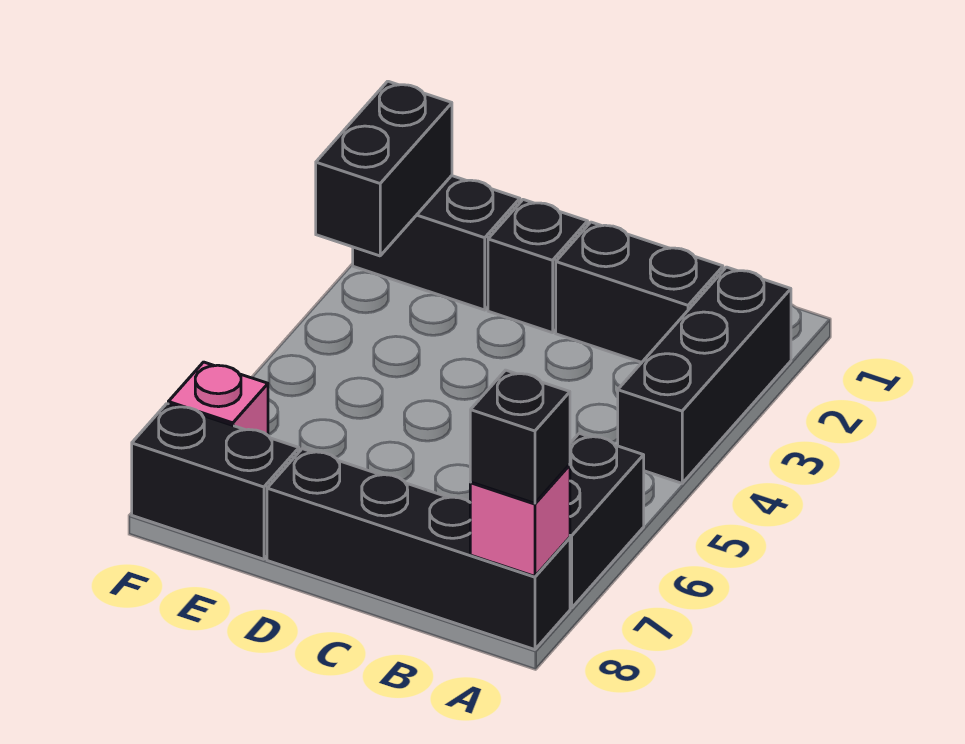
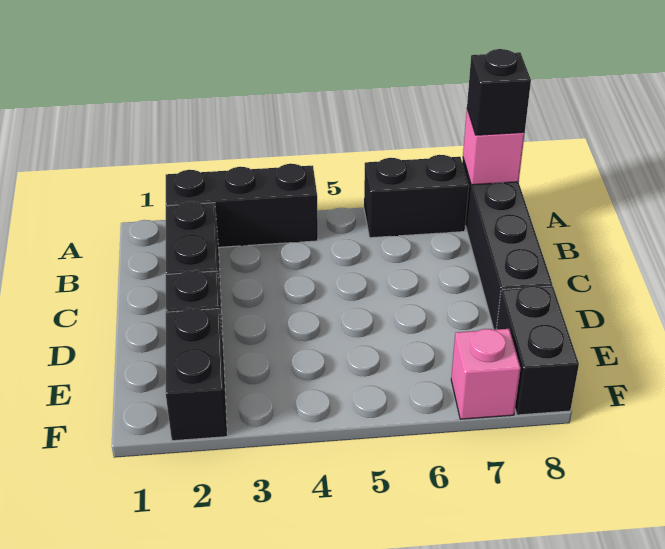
black 1x2 brick [316,81,452,256] -> none

